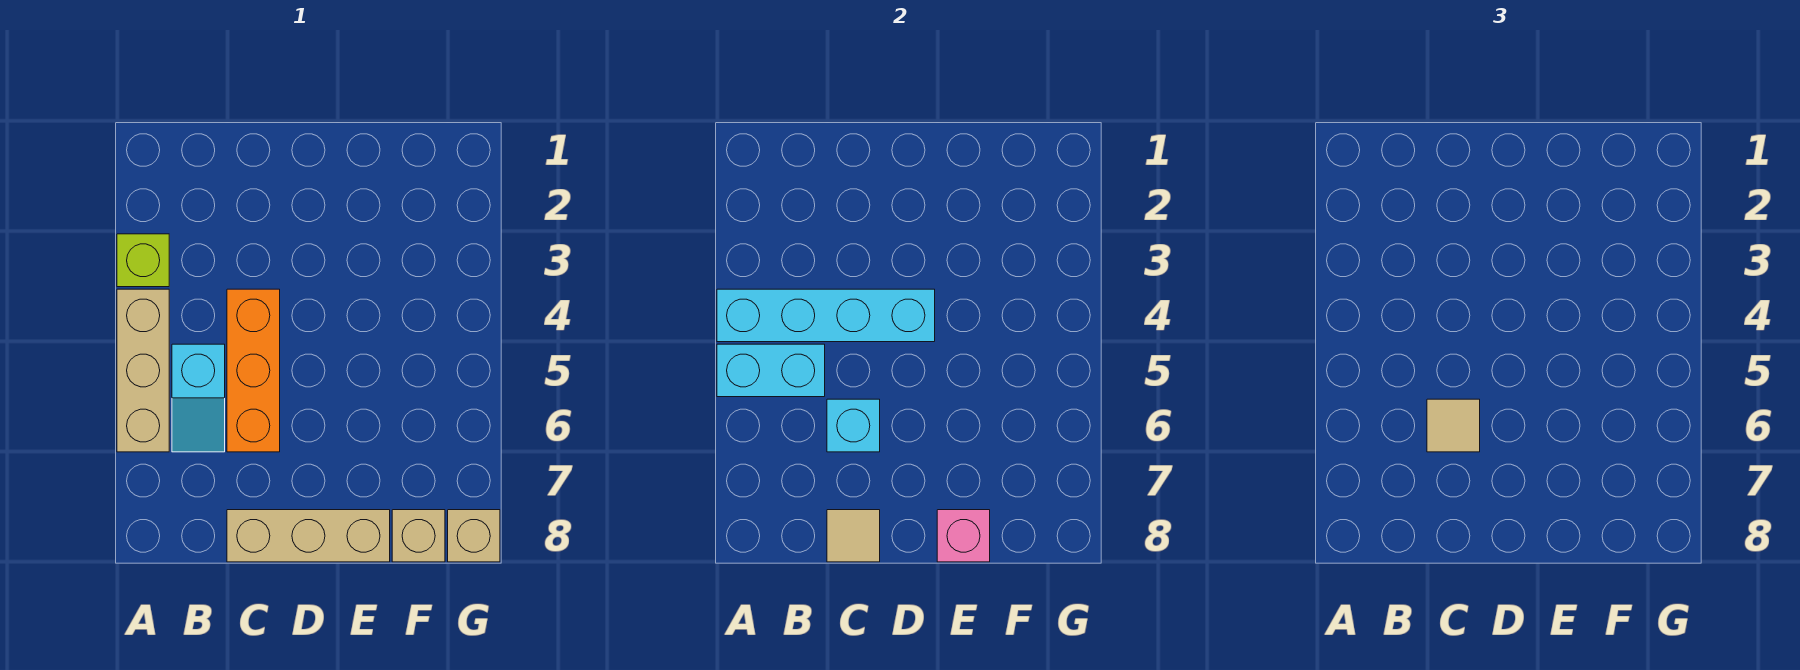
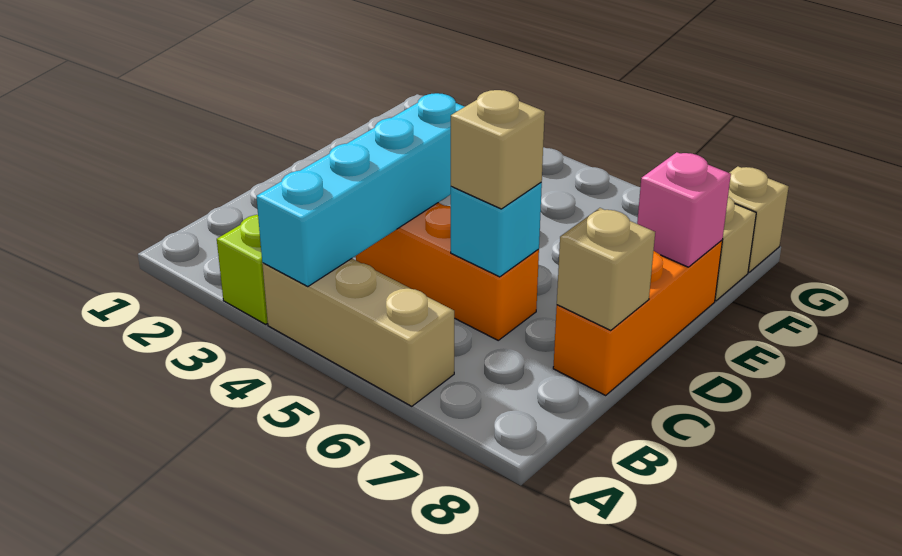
cyan 1x2 brick [717,344,825,397] -> none
cyan 1x2 slope [172,344,225,452] -> none
tan 1x1 tile [1427,399,1480,452] -> tan 1x1 brick [451,90,545,209]
tan 1x3 brick [227,510,390,562] -> orange 1x3 brick [553,240,722,395]
tan 1x1 tile [827,510,880,562] -> tan 1x1 brick [557,208,655,330]

